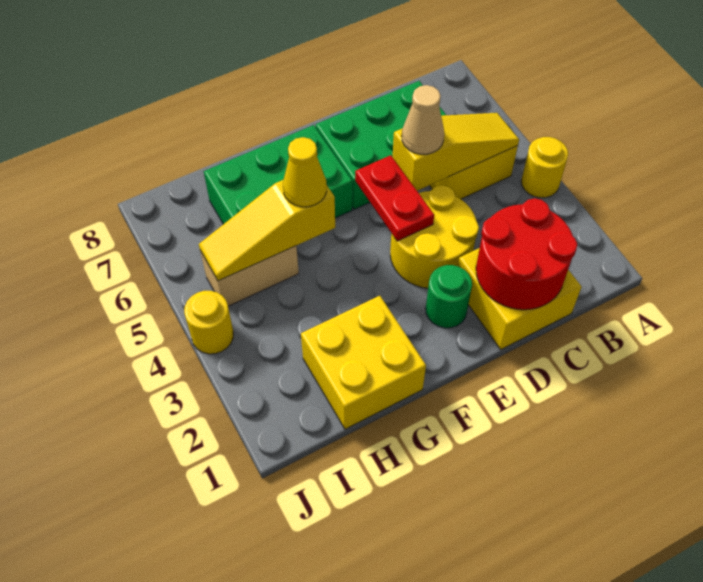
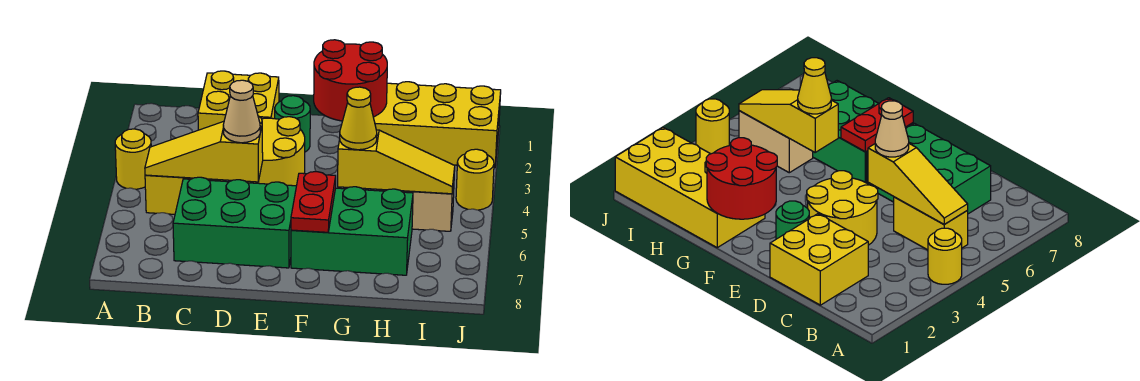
red 2x2 round brick [476,198,577,310] -> red 2x2 round brick moved to [314,40,387,121]
red 1x2 plate [355,155,434,241] -> red 1x2 plate moved to [291,172,336,232]
yellow 2x2 brick [301,296,426,429] -> yellow 2x4 brick [373,82,501,167]

